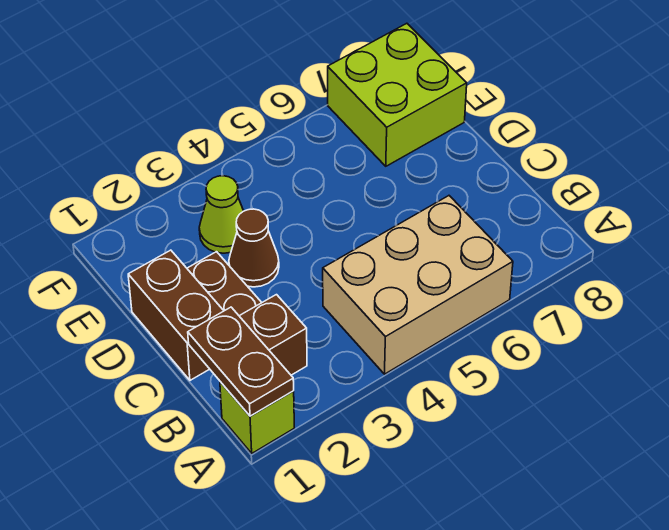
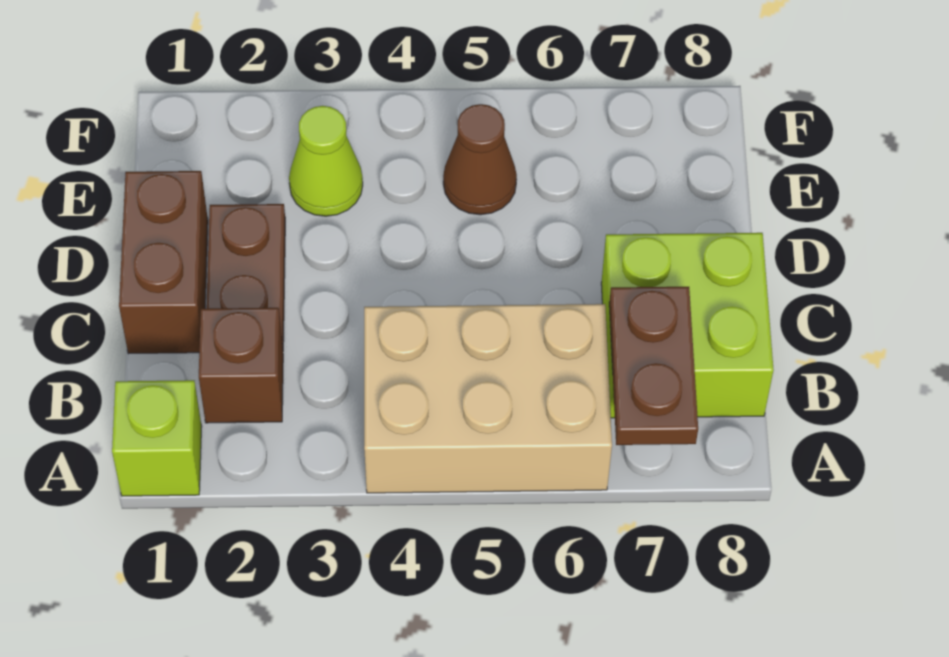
brown 1x2 plate [188,307,294,416] -> brown 1x2 plate moved to [609,287,698,445]
brown 1x1 cone [229,209,279,287] -> brown 1x1 cone moved to [443,104,517,215]
lime 2x2 brick [328,23,467,166] -> lime 2x2 brick moved to [601,233,774,418]

